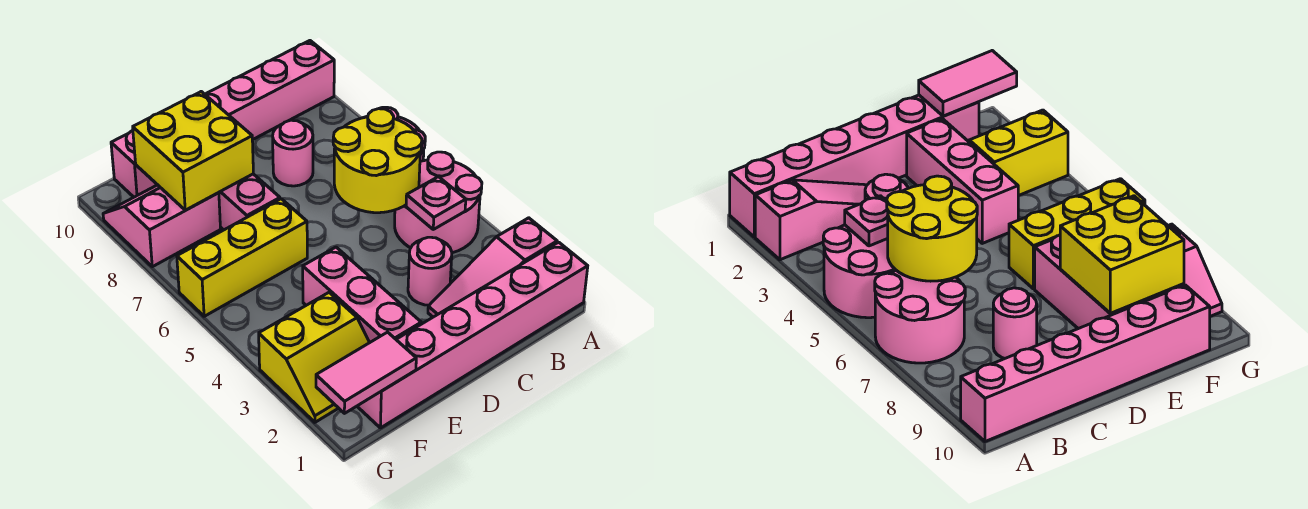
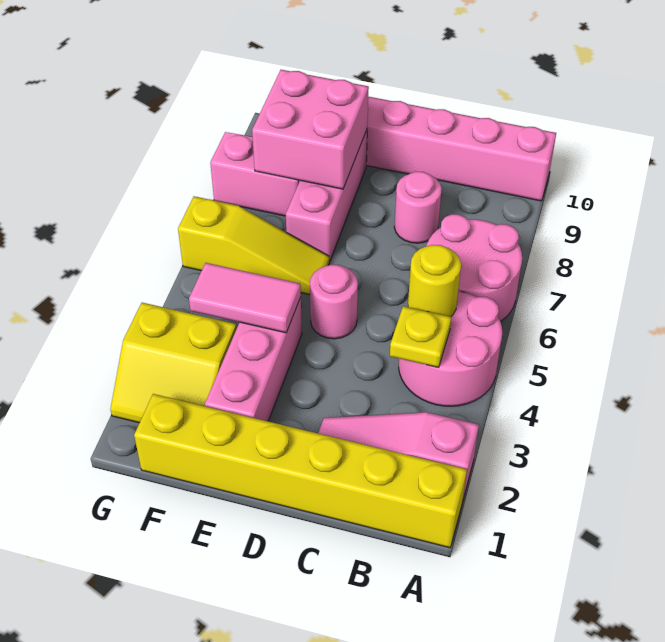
pink 1x6 brick [357,242,588,428] -> yellow 1x6 brick [134,394,467,548]
pink 1x1 plate [406,177,466,229] -> yellow 1x1 plate [390,306,451,367]
yellow 2x2 round brick [333,109,422,213] -> yellow 1x1 round brick [408,245,461,317]
pink 1x1 round brick [408,237,452,305] -> pink 1x1 round brick moved to [310,265,358,339]
yellow 1x3 brick [177,199,307,316] -> yellow 1x3 slope [178,196,329,295]
yellow 2x2 brick [133,92,253,210] -> pink 2x2 brick [252,70,369,189]
pink 1x2 tile [316,332,416,413] -> pink 1x2 tile moved to [189,263,301,333]

